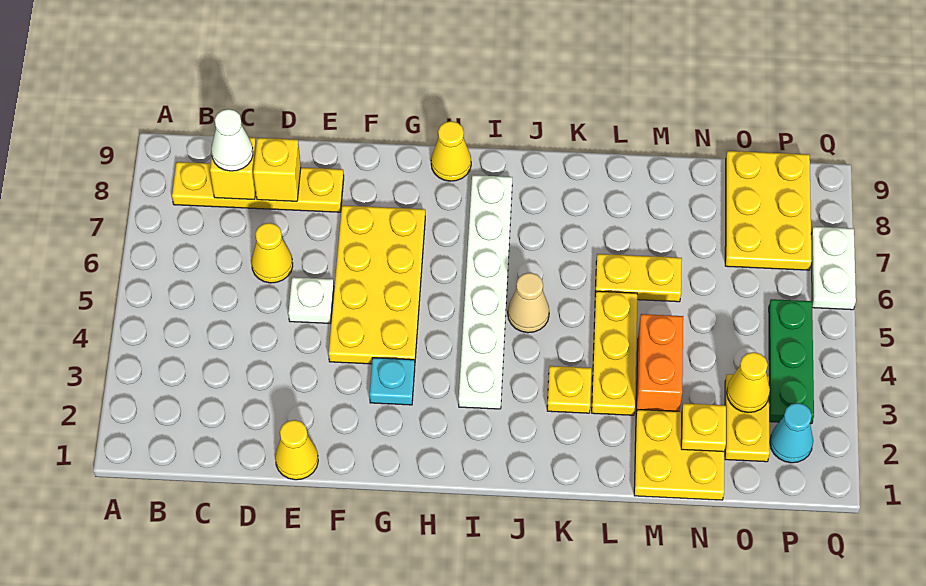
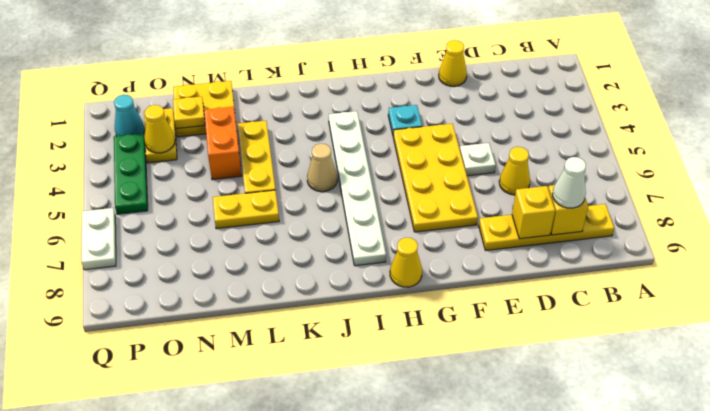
yellow 1x1 plate [547,366,591,413] -> none
yellow 2x3 plate [725,151,812,270] -> none

